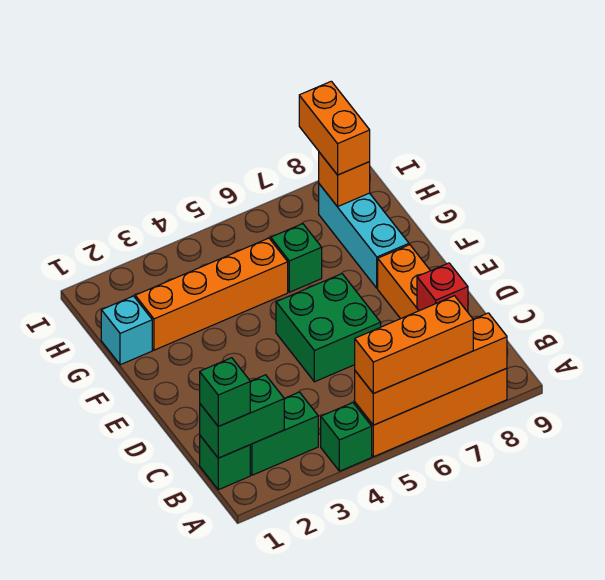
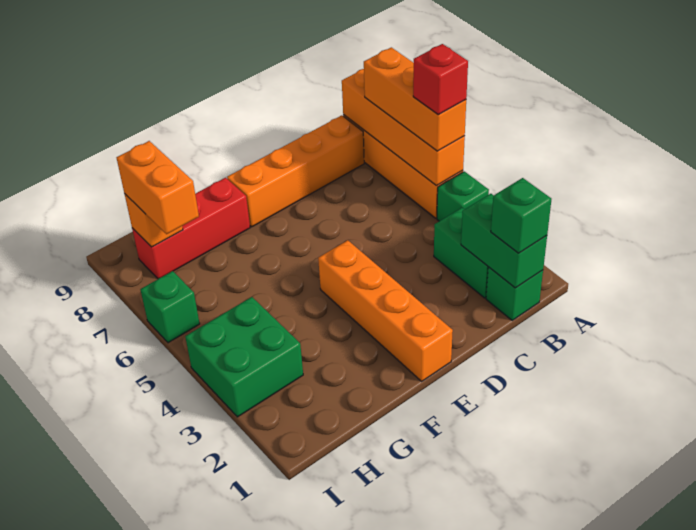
red 1x1 brick [417,263,468,312] -> red 1x1 brick moved to [413,44,468,115]
green 2x2 brick [276,274,381,382] -> green 2x2 brick moved to [185,297,303,417]
cyan 1x3 brick [319,184,409,288] -> red 1x3 brick [132,178,250,279]
cyan 1x1 brick [101,296,152,365] -> none
orange 1x4 brick [135,238,288,350] -> orange 1x4 brick moved to [318,240,453,381]
green 1x1 brick [271,224,322,292] -> green 1x1 brick moved to [140,271,200,343]
orange 1x2 brick [299,81,370,175] -> orange 1x2 brick turned to [116,141,199,234]

